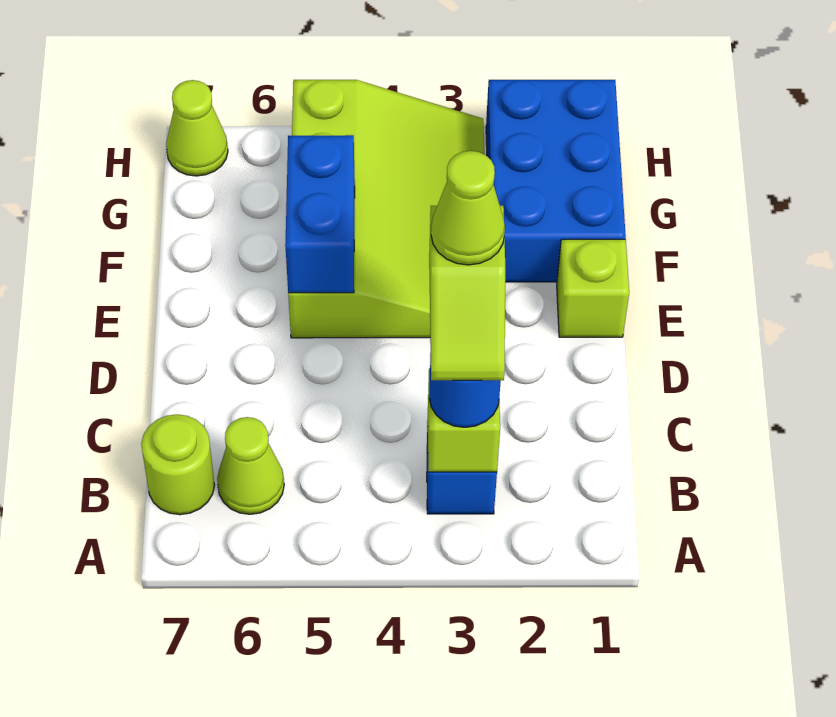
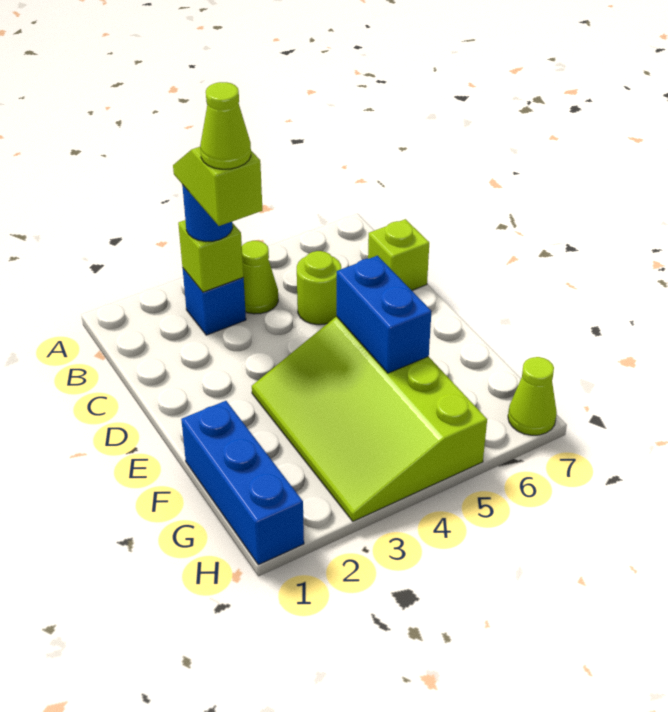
lime 1x1 cone [217,417,284,514] -> lime 1x1 cone moved to [242,241,278,314]
lime 1x1 round brick [141,414,215,515] -> lime 1x1 round brick moved to [297,251,341,325]
lime 1x1 brick [557,239,629,337] -> lime 1x1 brick moved to [368,219,429,290]
blue 2x3 brick [486,80,626,282] -> blue 1x3 brick [181,401,304,565]

